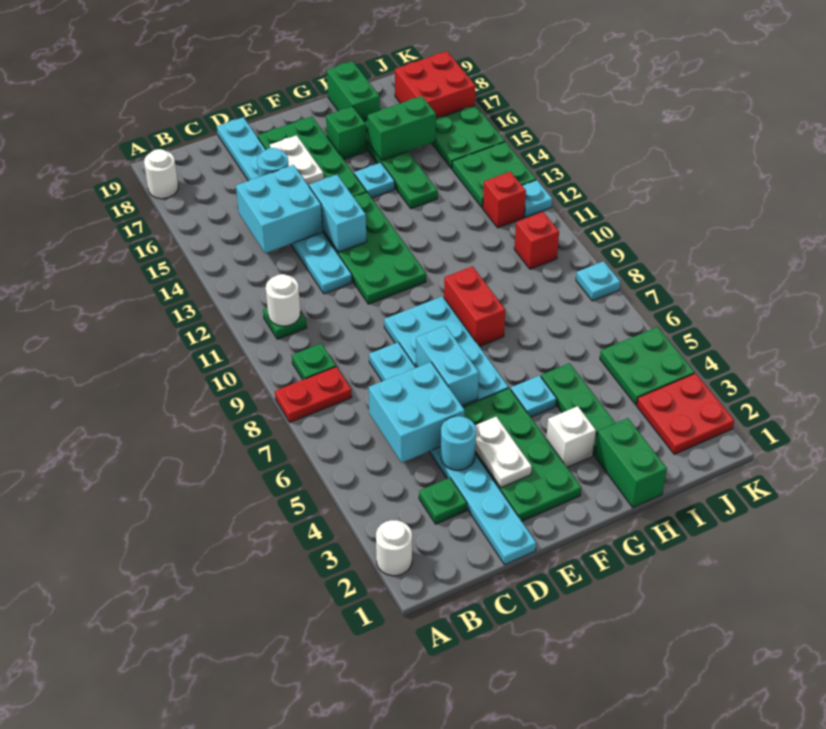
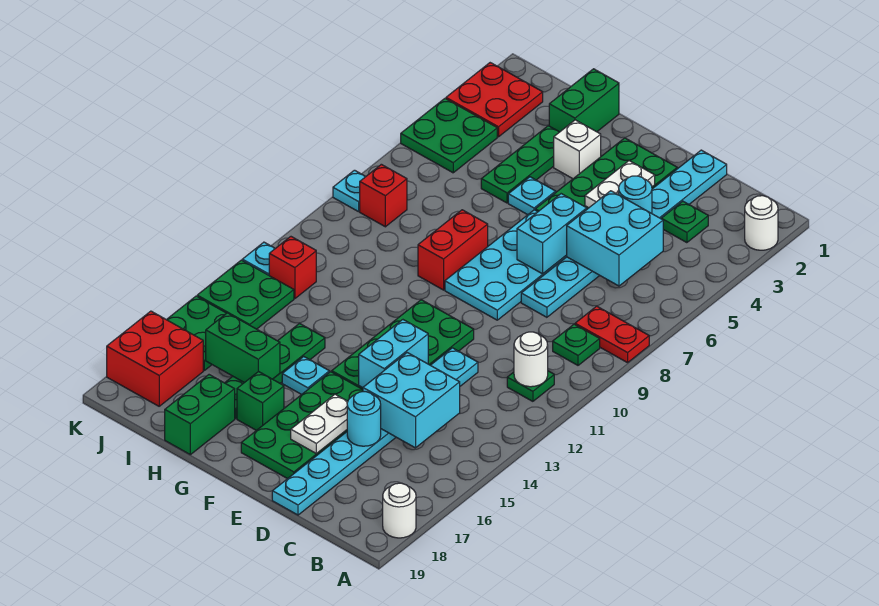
red 1x1 brick [514,212,559,269] -> red 1x1 brick moved to [360,164,407,227]

